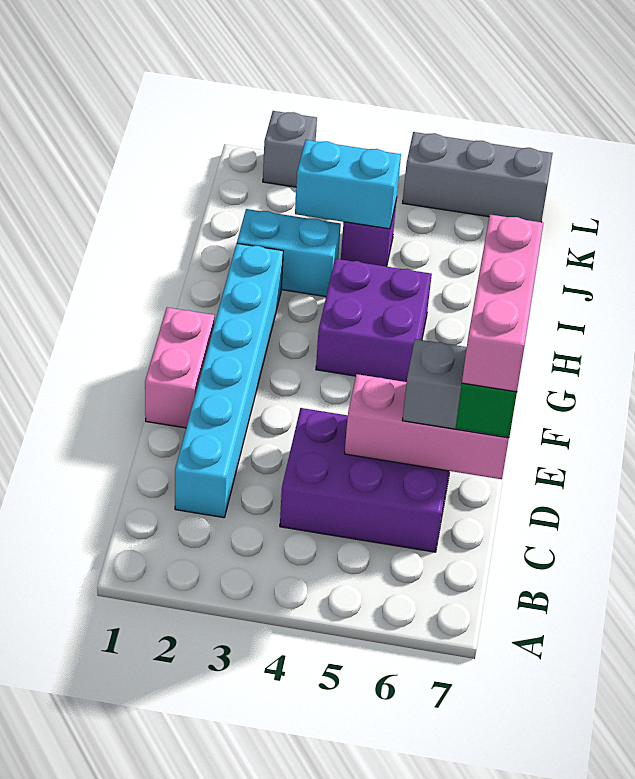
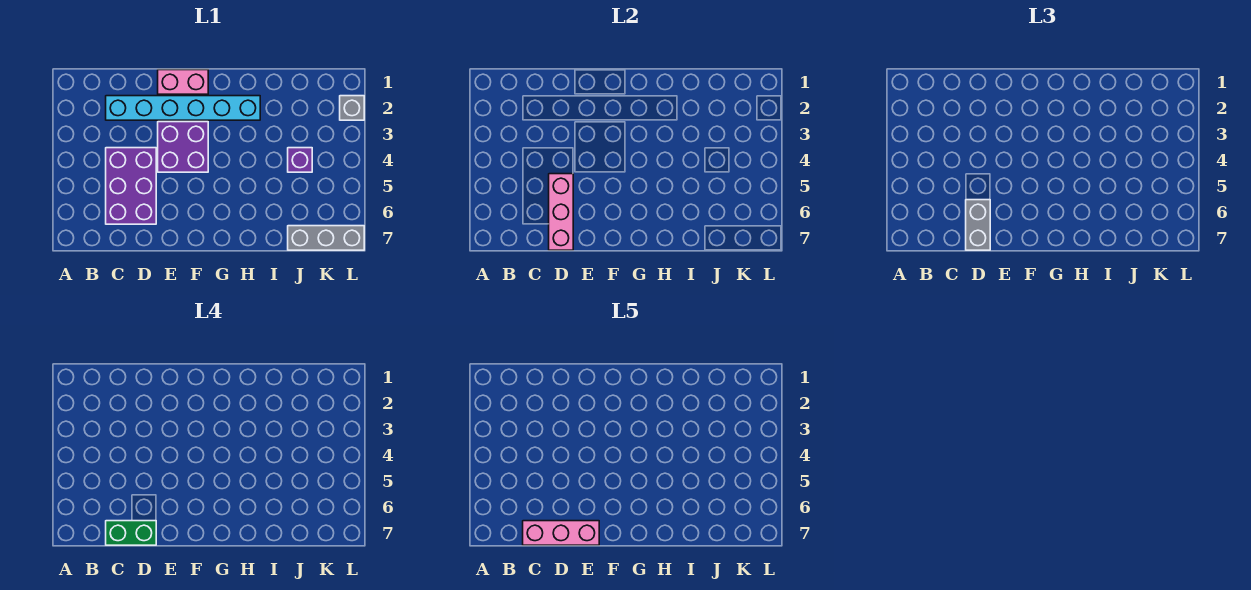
purple 2x2 brick [316,259,432,382] -> purple 2x2 brick moved to [158,122,208,172]
cyan 1x2 brick [237,209,341,297] -> none
cyan 1x2 brick [295,140,401,229] -> none
grey 1x3 brick [403,132,553,222] -> grey 1x3 brick turned to [288,226,364,250]

